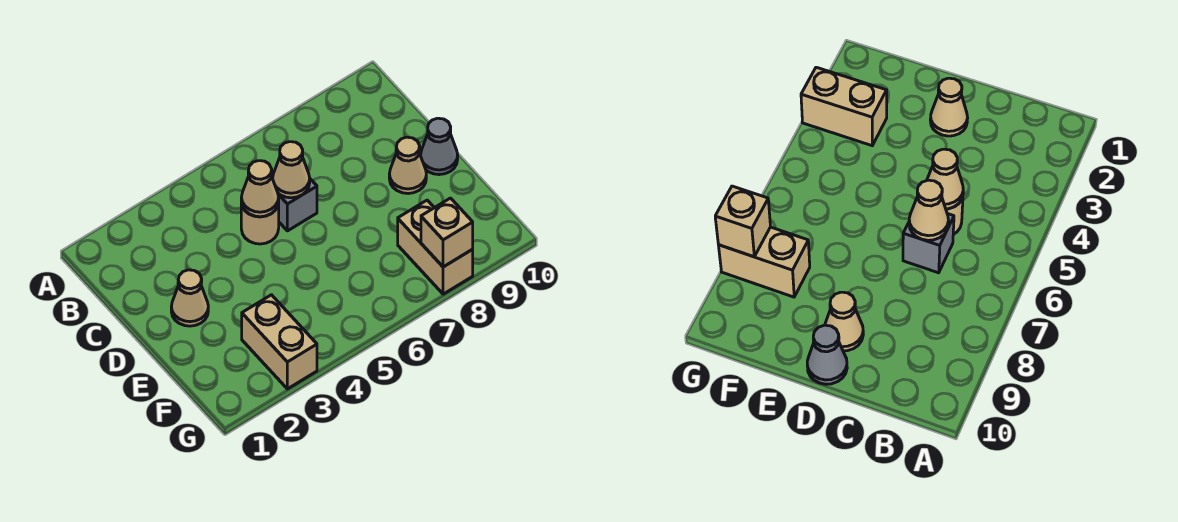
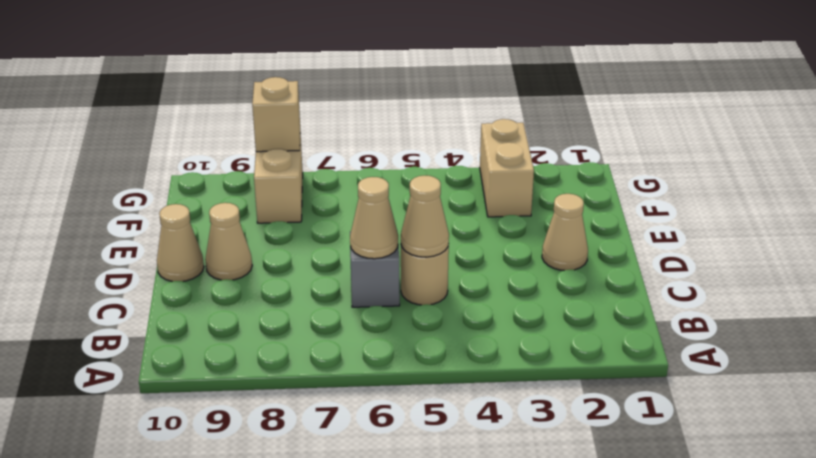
grey 1x1 cone [421,118,458,175] -> tan 1x1 cone [157,204,204,281]

